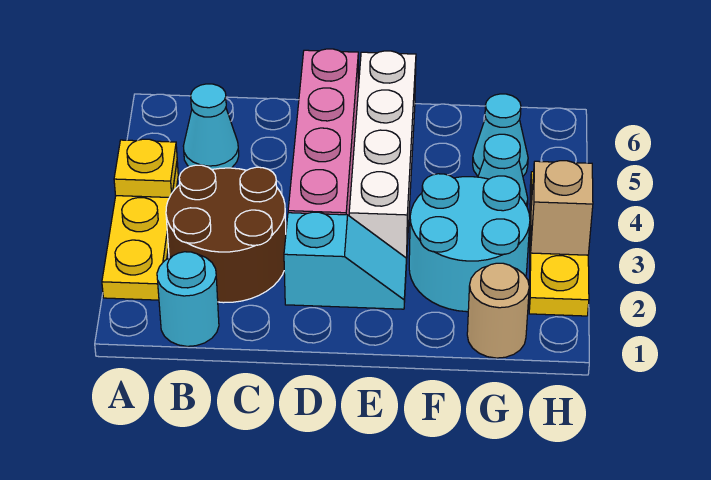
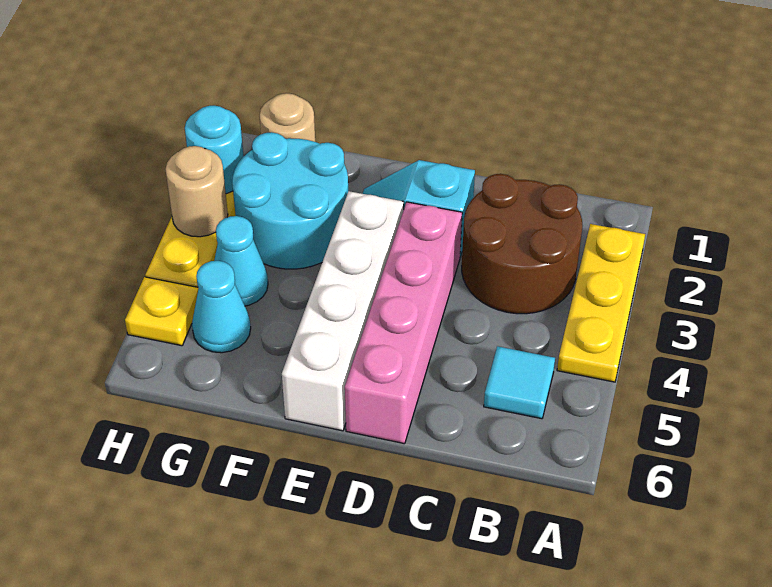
yellow 1x1 plate [114,139,177,197] -> yellow 1x1 plate moved to [125,277,198,346]
cyan 1x1 round brick [157,252,219,346] -> cyan 1x1 round brick moved to [185,106,244,194]
cyan 1x1 cone [183,84,239,170] -> cyan 1x1 tile [484,346,555,419]
tan 1x1 brick [531,161,593,255] -> tan 1x1 round brick [165,146,228,237]

